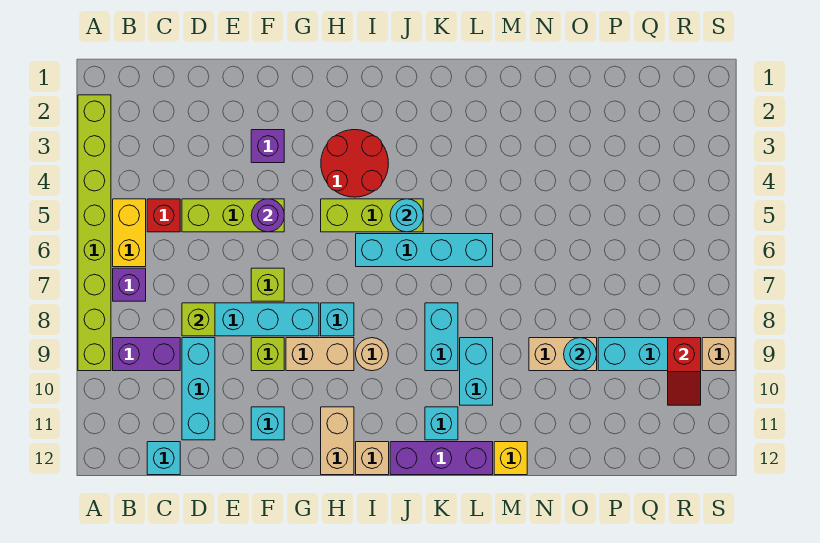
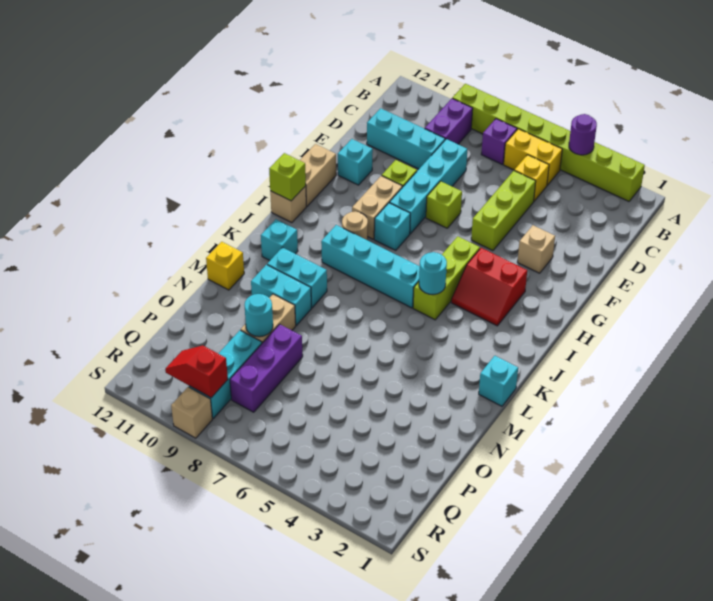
red 1x1 brick [147,199,180,232] -> yellow 1x1 brick [514,155,549,201]
cyan 1x1 brick [147,442,180,475] -> cyan 1x1 brick moved to [479,356,518,406]
lime 1x1 brick [182,303,215,336] -> lime 1x1 brick moved to [269,153,306,201]
purple 1x1 brick [251,130,284,163] -> tan 1x1 brick [517,225,555,273]
purple 1x1 round brick [251,199,284,232] -> purple 1x1 round brick moved to [569,114,597,155]
red 2x2 round brick [321,130,389,197] -> red 2x2 slope [451,248,527,326]
tan 1x2 brick [321,407,354,475] -> tan 1x2 brick turned to [300,144,336,206]
cyan 1x4 brick [356,234,493,267] -> cyan 1x4 brick turned to [321,225,420,308]
purple 1x3 brick [390,442,493,475] -> purple 1x3 brick moved to [230,324,303,412]
cyan 1x2 brick [425,303,458,371] -> cyan 1x2 brick moved to [251,265,311,325]

